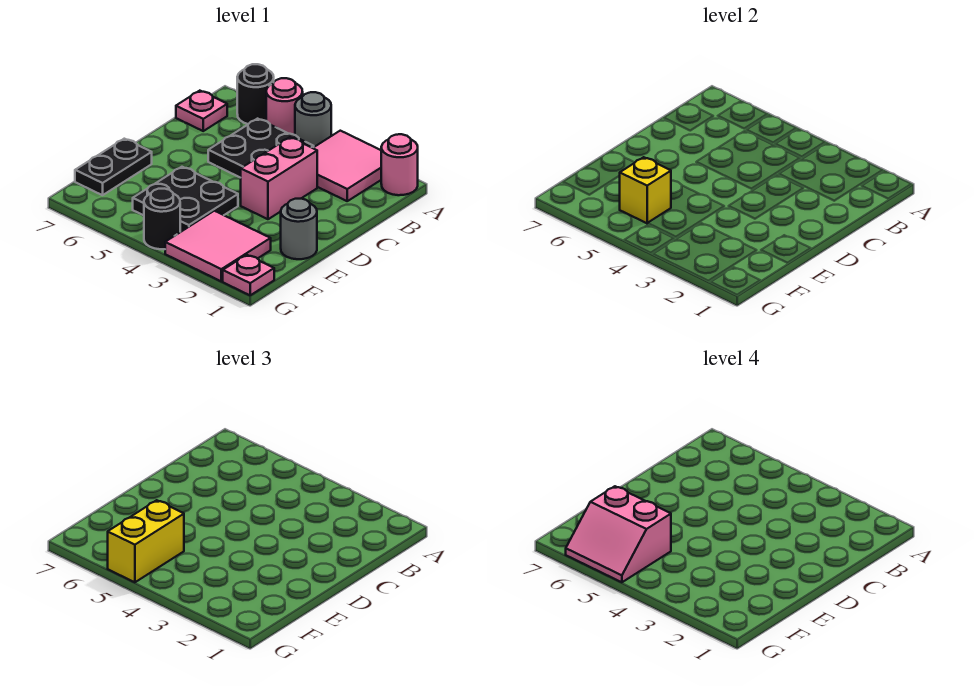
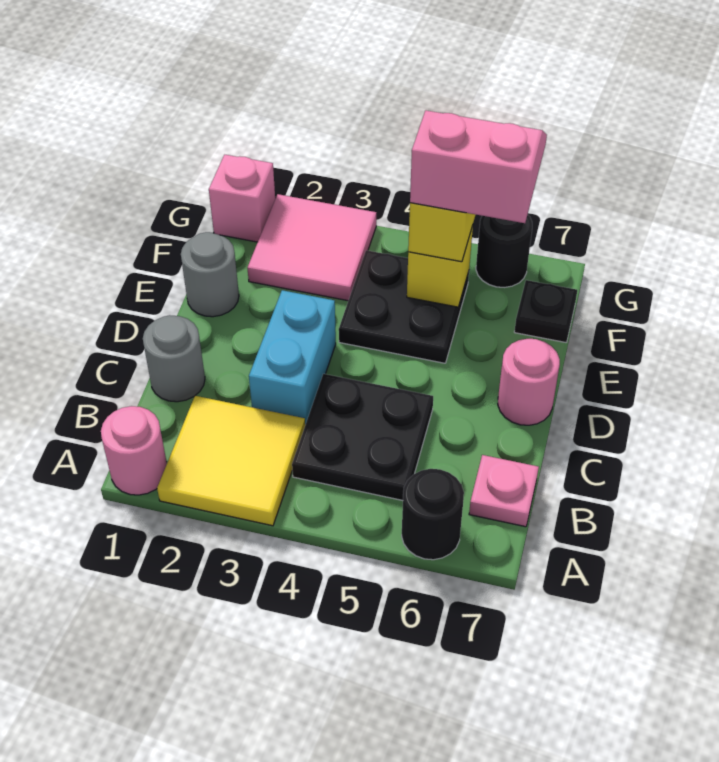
pink 2x2 tile [313,131,381,201] -> yellow 2x2 tile [157,396,305,526]
grey 1x1 round brick [295,92,331,147] -> grey 1x1 round brick moved to [143,315,205,402]
pink 1x1 round brick [266,78,303,135] -> pink 1x1 round brick moved to [498,339,560,425]
pink 1x2 brick [241,137,317,219] -> cyan 1x2 brick [249,290,336,425]
black 1x2 plate [75,139,152,195] -> black 1x1 plate [514,280,577,342]
pink 1x1 plate [223,255,274,295] -> pink 1x1 brick [209,155,275,242]
black 1x1 round brick [144,189,180,249] -> black 1x1 round brick moved to [476,215,532,287]

